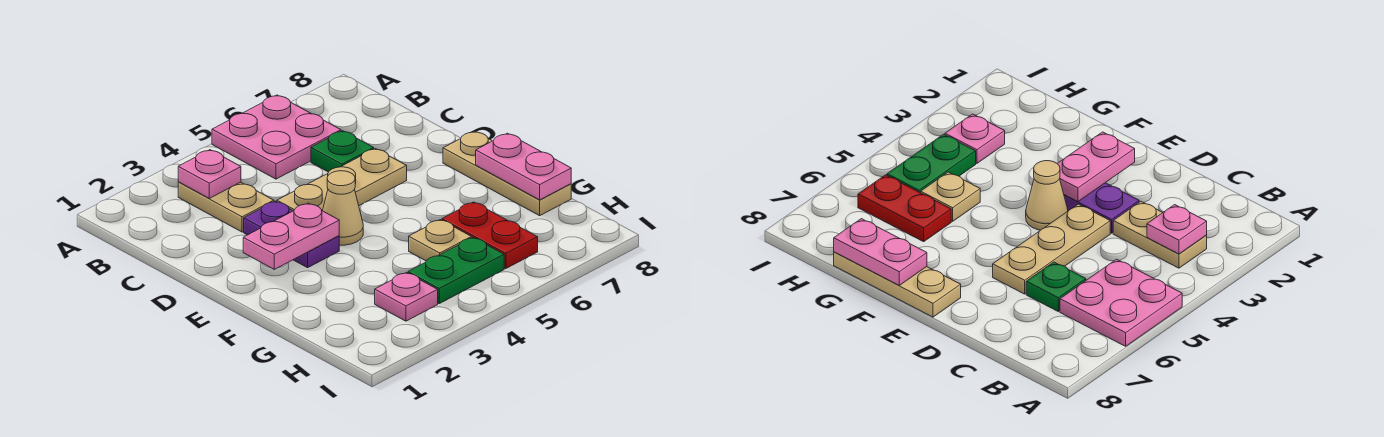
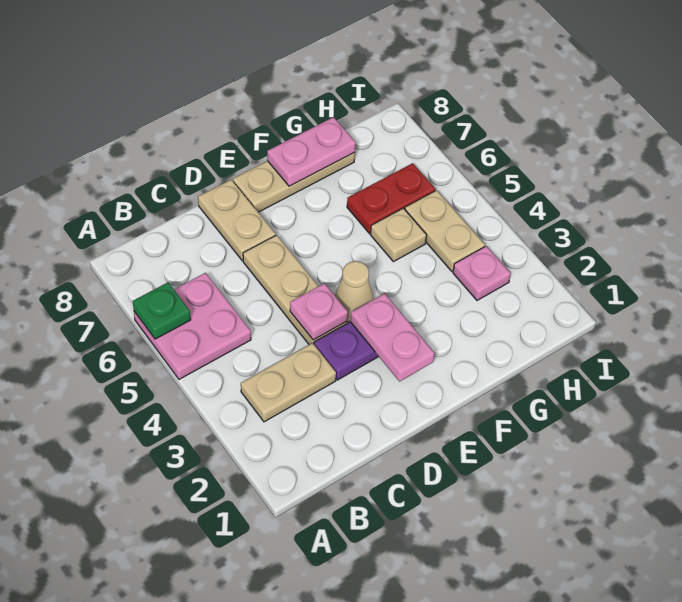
pink 1x1 plate [178,150,241,198] -> pink 1x1 plate moved to [290,283,348,340]
green 1x1 plate [311,131,374,172] -> green 1x1 plate moved to [133,283,191,339]
none -> tan 1x2 plate [198,180,276,261]
green 1x2 plate [408,238,504,304] -> tan 1x2 plate [405,190,485,271]

